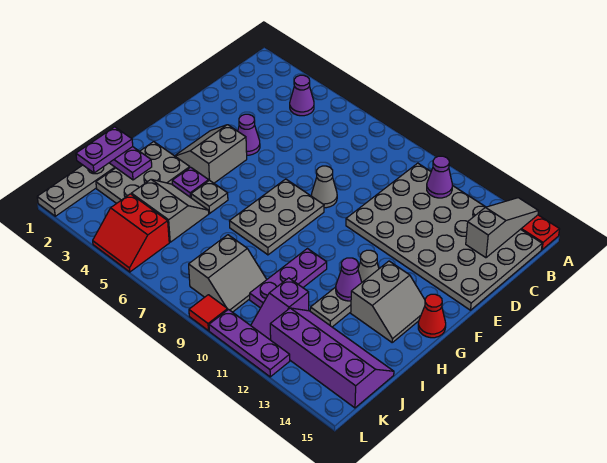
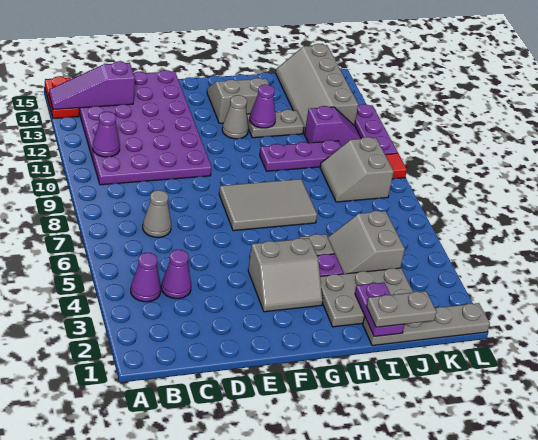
grey 1x3 slope [466,198,538,258] -> purple 1x3 slope [49,61,135,110]
grey 4x6 plate [346,163,542,310] -> purple 4x6 plate [72,70,212,185]
purple 1x1 cone [238,114,260,155] -> purple 1x1 cone moved to [161,250,191,299]
grey 1x1 cone [312,166,337,208] -> grey 1x1 cone moved to [143,190,171,237]
grey 2x3 plate [230,179,324,255] -> grey 2x3 tile [219,179,317,231]
red 1x1 cone [418,294,446,338] -> none
purple 1x2 plate [76,127,133,173] -> grey 1x2 plate [367,291,437,327]
grey 2x2 slope [189,235,267,312] -> grey 2x2 slope turned to [320,137,394,202]
purple 2x4 slope [270,308,394,408] -> grey 2x4 slope [276,44,358,134]
red 2x2 slope [93,194,169,272] -> none

